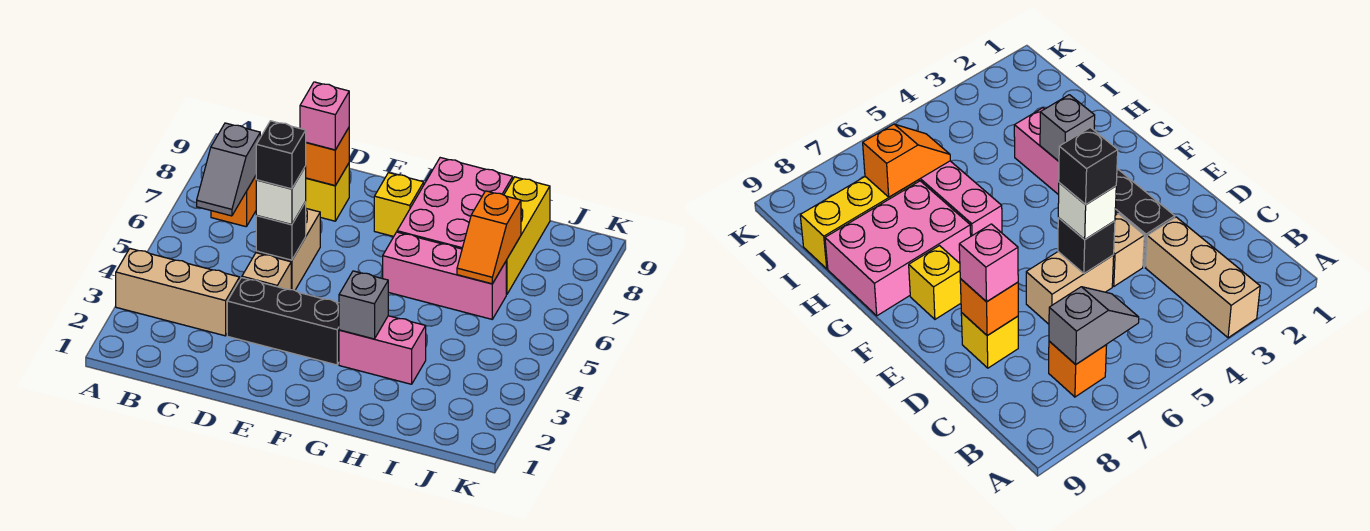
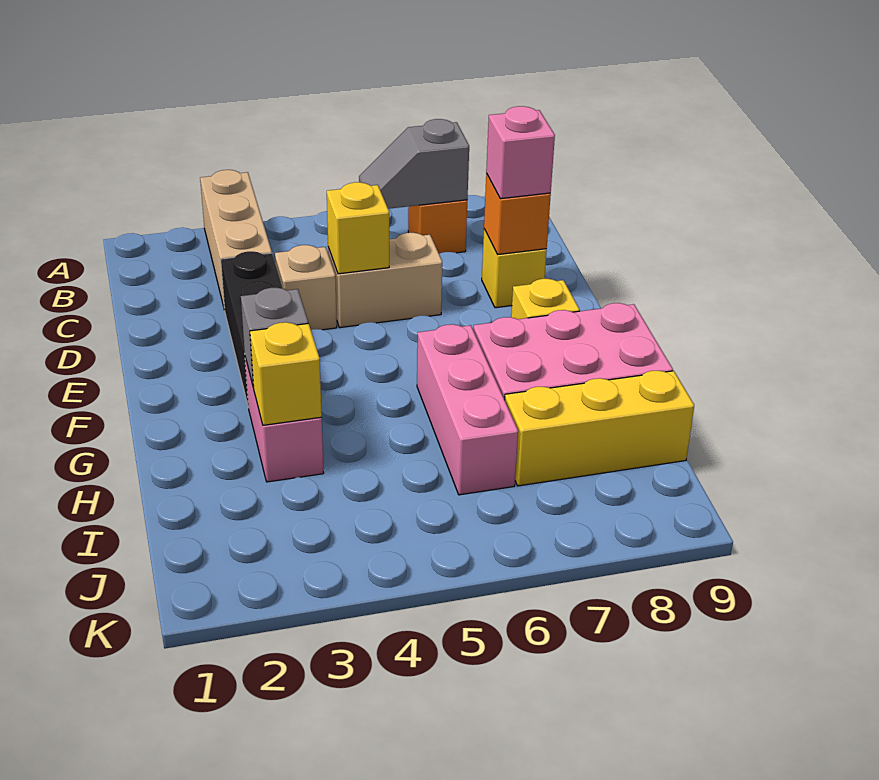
black 1x1 brick [256,202,306,260] -> yellow 1x1 brick [327,182,389,274]
white 1x1 brick [256,166,306,225] -> none
black 1x1 brick [256,121,306,189] -> none
none -> yellow 1x1 brick [250,322,322,425]
orange 1x2 slope [457,191,521,284] -> none

